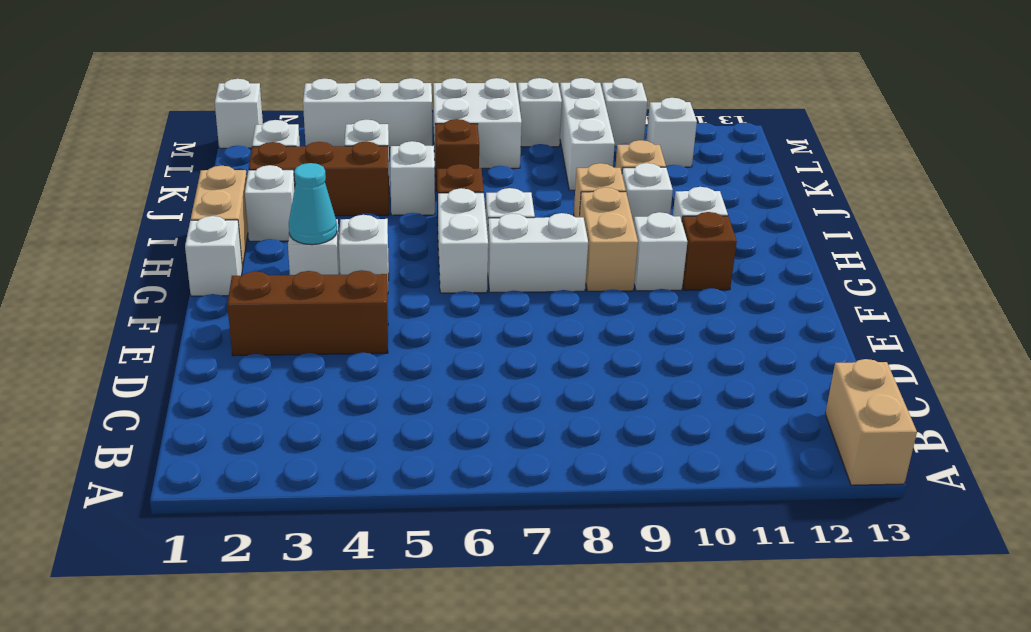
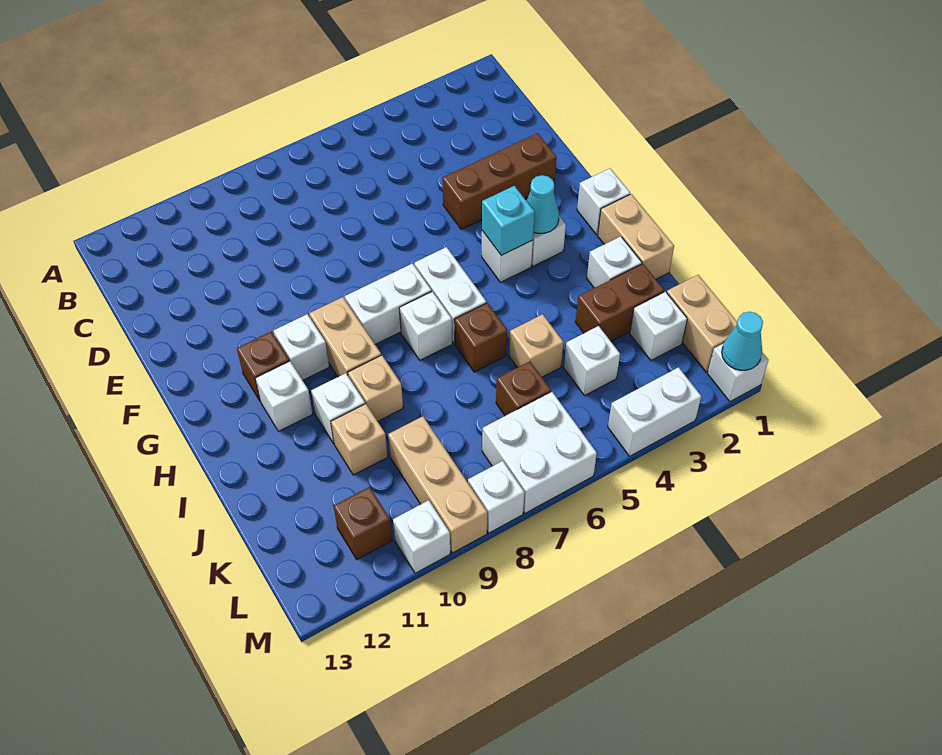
tan 1x2 brick [825,359,917,485] -> tan 1x2 brick moved to [667,275,737,372]
none -> cyan 1x1 brick [482,186,535,255]
brown 1x3 brick [249,142,389,216] -> brown 1x2 brick [575,264,664,341]
white 1x1 brick [390,141,435,215] -> tan 1x1 brick [509,314,563,377]
white 1x3 brick [560,78,615,190] -> tan 1x3 brick [388,416,487,553]
white 1x1 brick [646,98,697,167] -> brown 1x1 brick [334,487,392,559]
none -> cyan 1x1 cone [722,312,763,370]
white 1x3 brick [303,78,432,147] -> white 1x2 brick [608,367,701,456]

